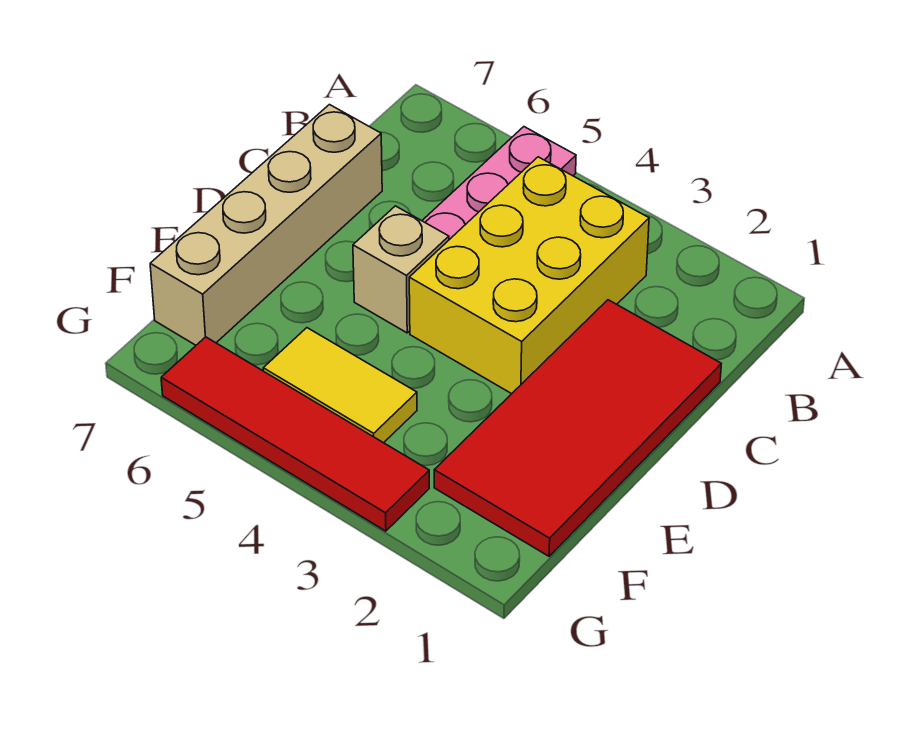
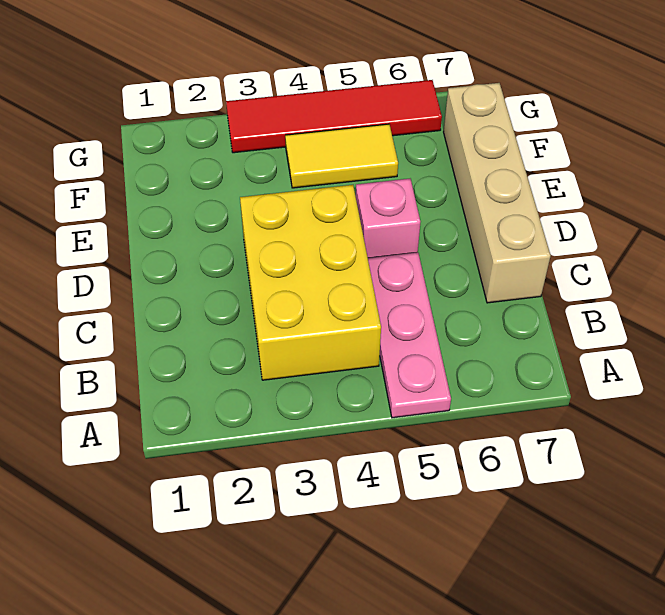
red 2x4 tile [434,300,721,556] -> none
tan 1x1 brick [353,206,449,333] -> pink 1x1 brick [356,179,420,258]

